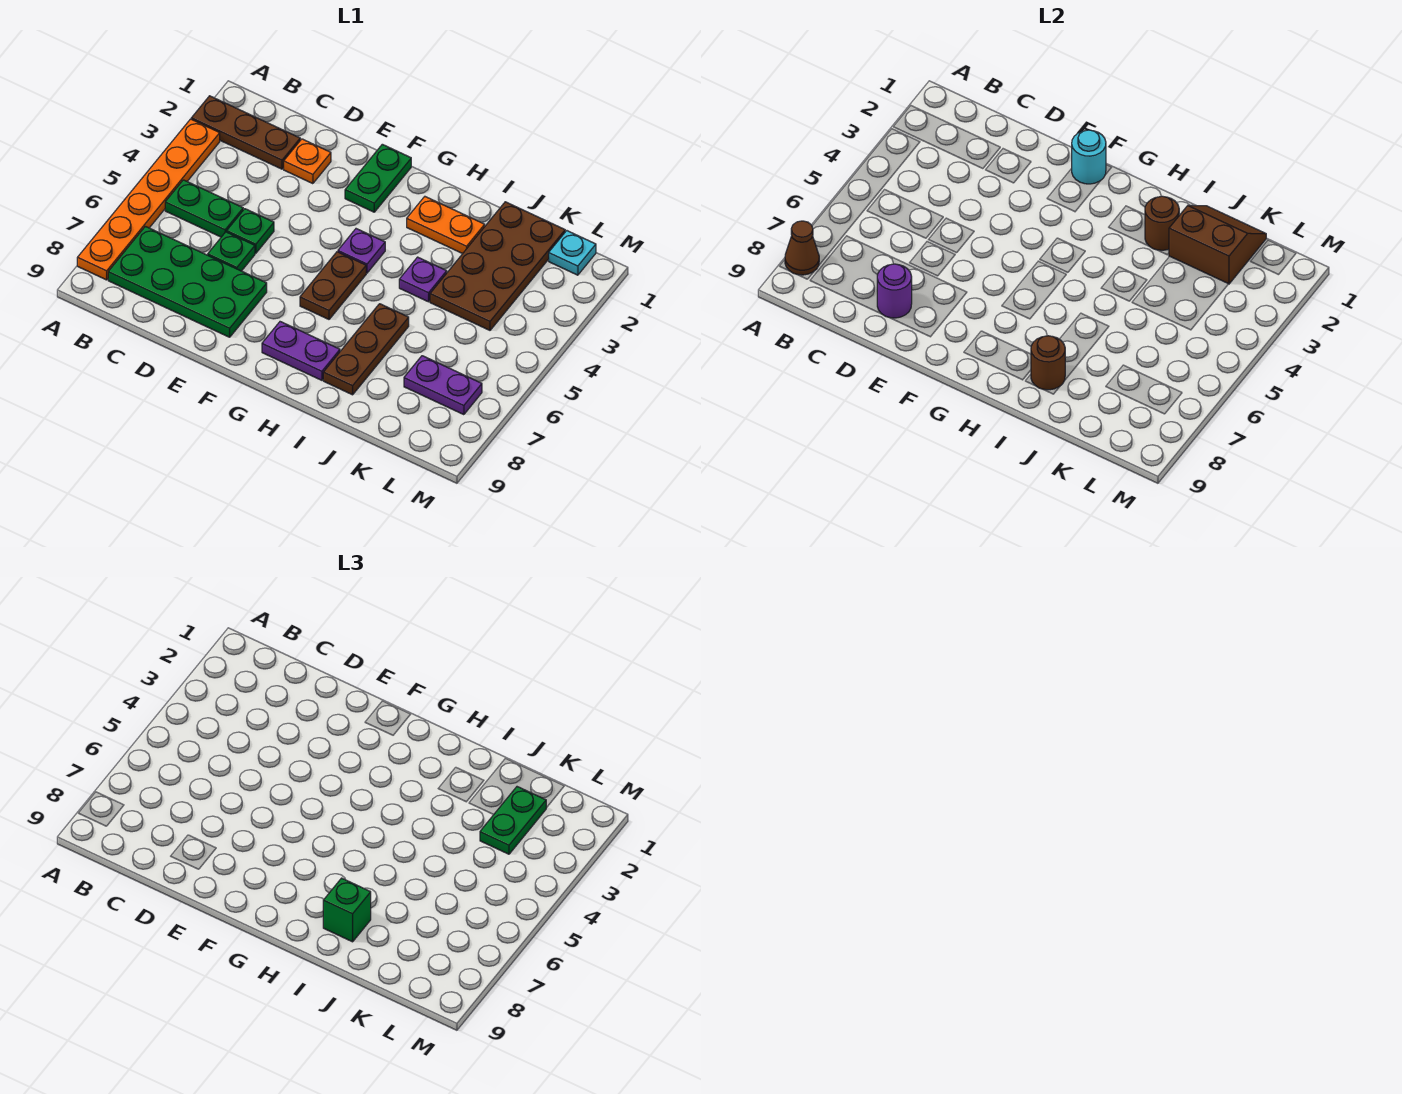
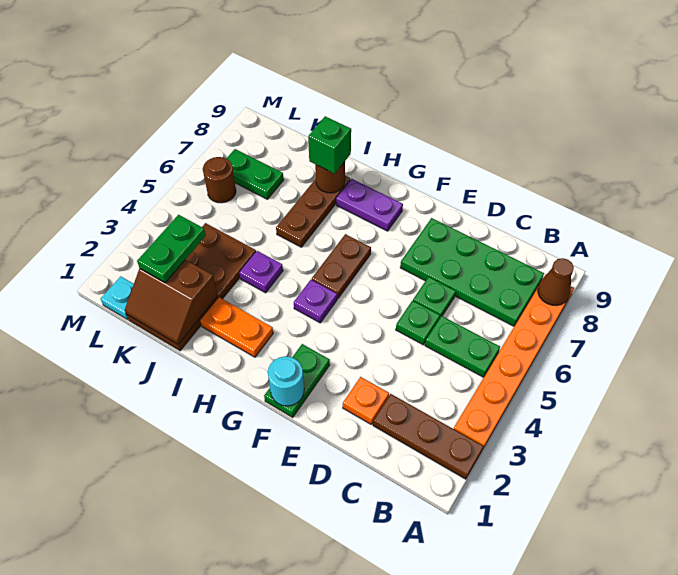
purple 1x1 round brick [877,264,912,318] -> none
brown 1x1 round brick [1145,196,1179,250] -> brown 1x1 round brick moved to [203,157,236,203]
purple 1x2 plate [404,356,482,415] -> green 1x2 plate [226,149,284,199]

